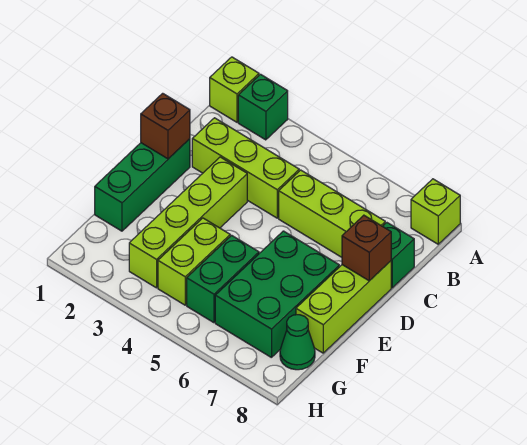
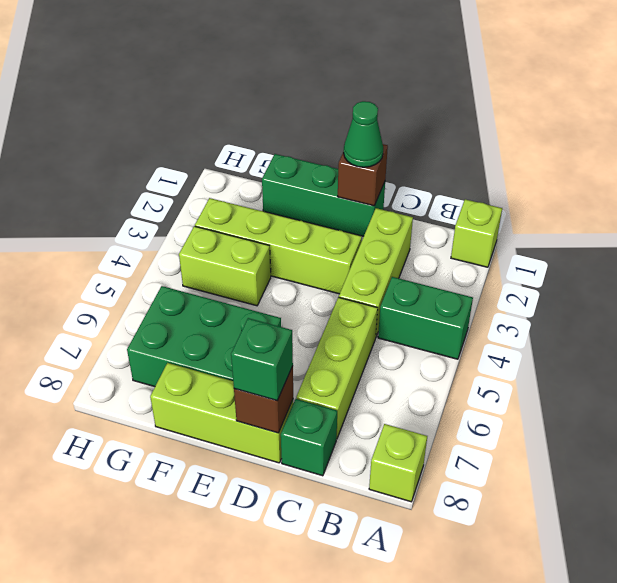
green 1x1 brick [238,74,288,140] -> green 1x1 brick moved to [231,318,293,401]
green 1x2 brick [187,235,259,323] -> green 1x2 brick moved to [378,277,473,359]
green 1x1 cone [280,315,315,370] -> green 1x1 cone moved to [344,101,383,167]

